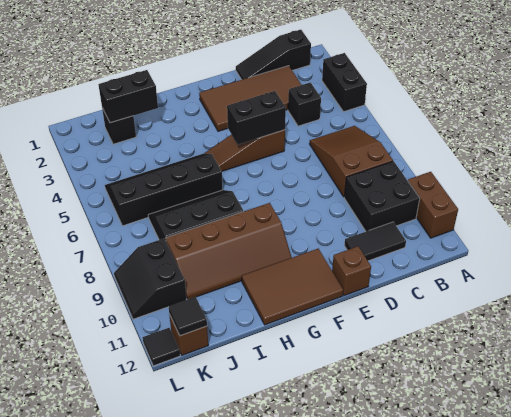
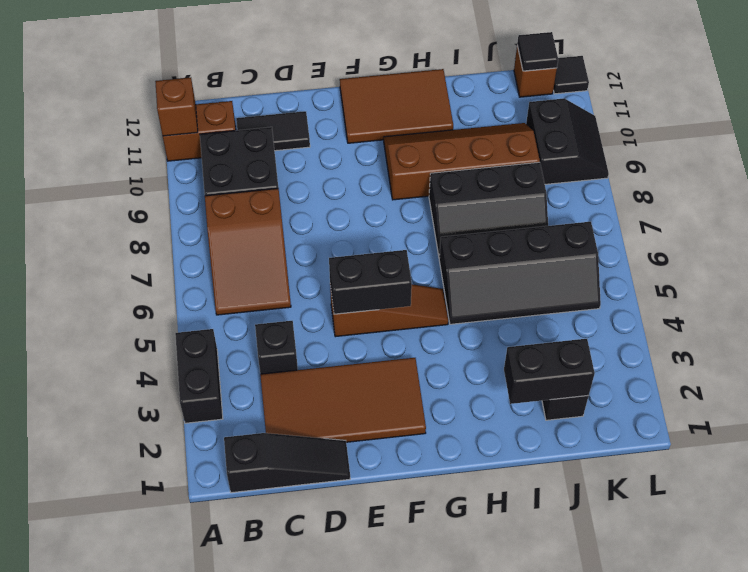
brown 1x2 brick [408,172,458,238] -> brown 1x2 brick turned to [163,101,236,161]
brown 1x1 brick [332,246,371,296] -> brown 1x1 brick moved to [155,78,198,136]

